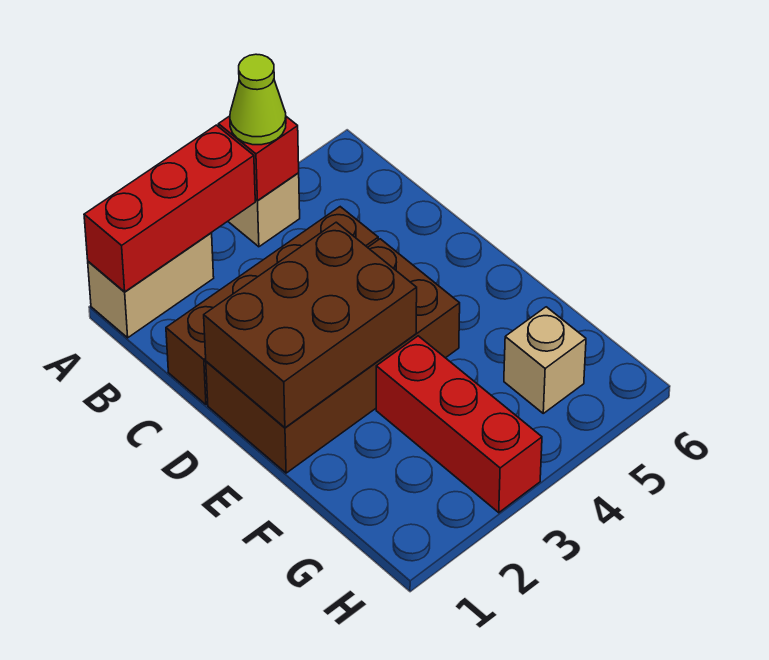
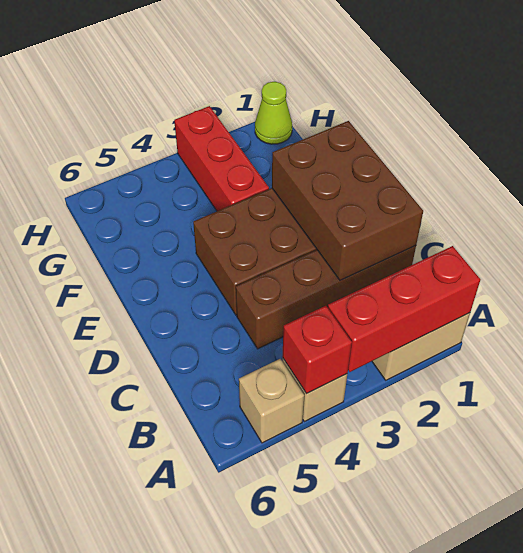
lime 1x1 cone [230,54,286,145] -> lime 1x1 cone moved to [255,82,292,144]
brown 2x3 brick [204,222,417,428] -> brown 2x3 brick turned to [272,121,423,281]
tan 1x1 brick [504,307,586,413] -> tan 1x1 brick moved to [239,359,304,443]

